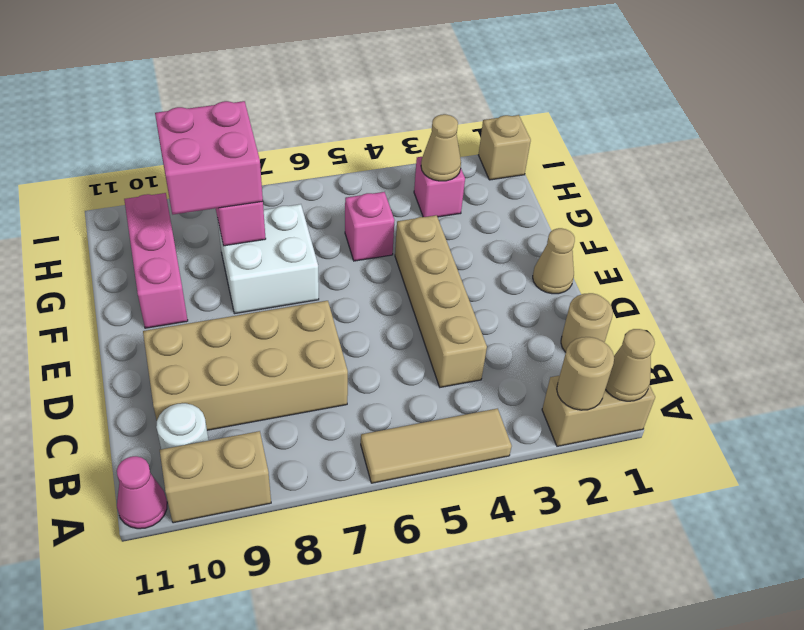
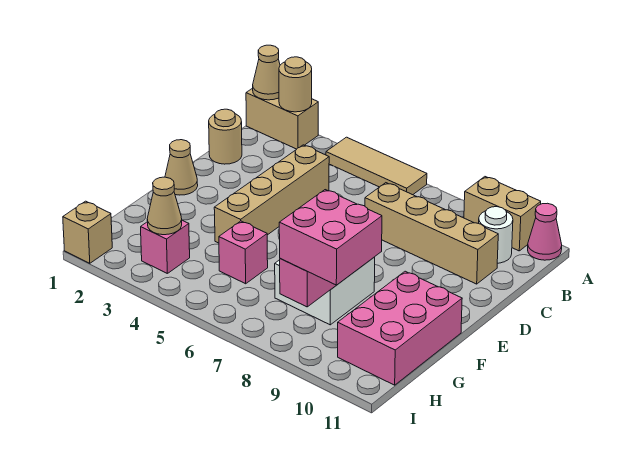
tan 2x4 brick [143,301,348,430] -> tan 1x4 brick [365,183,498,284]
pink 1x3 brick [124,193,188,328] -> pink 2x3 brick [338,271,462,385]

